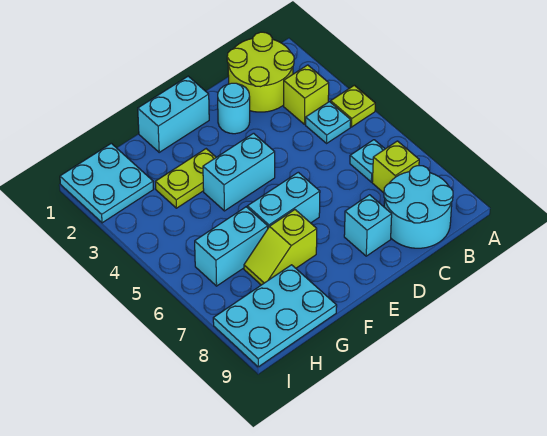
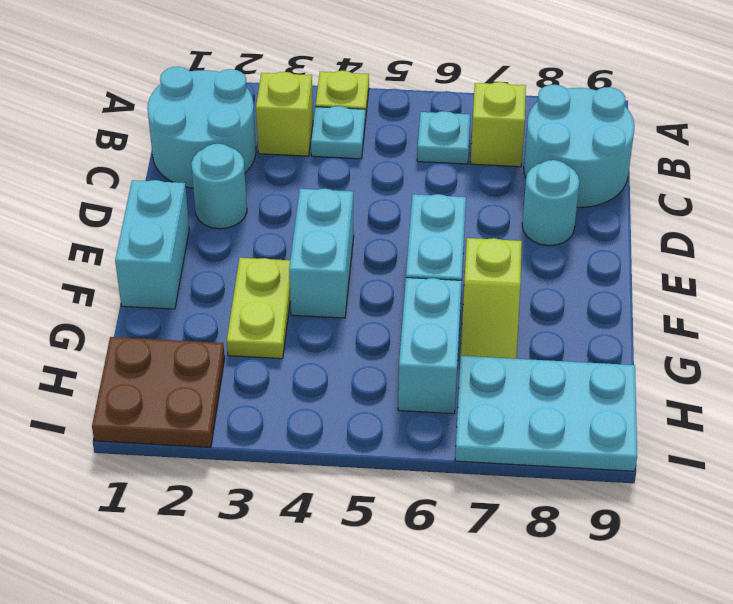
lime 2x2 round brick [227,32,294,112] -> cyan 2x2 round brick [147,67,256,188]
cyan 1x1 brick [344,195,392,256] -> cyan 1x1 round brick [522,160,580,246]
cyan 2x3 plate [213,265,337,367] -> cyan 2x3 plate turned to [455,356,637,471]
cyan 2x2 plate [60,143,154,223] -> brown 2x2 plate [92,337,225,447]

